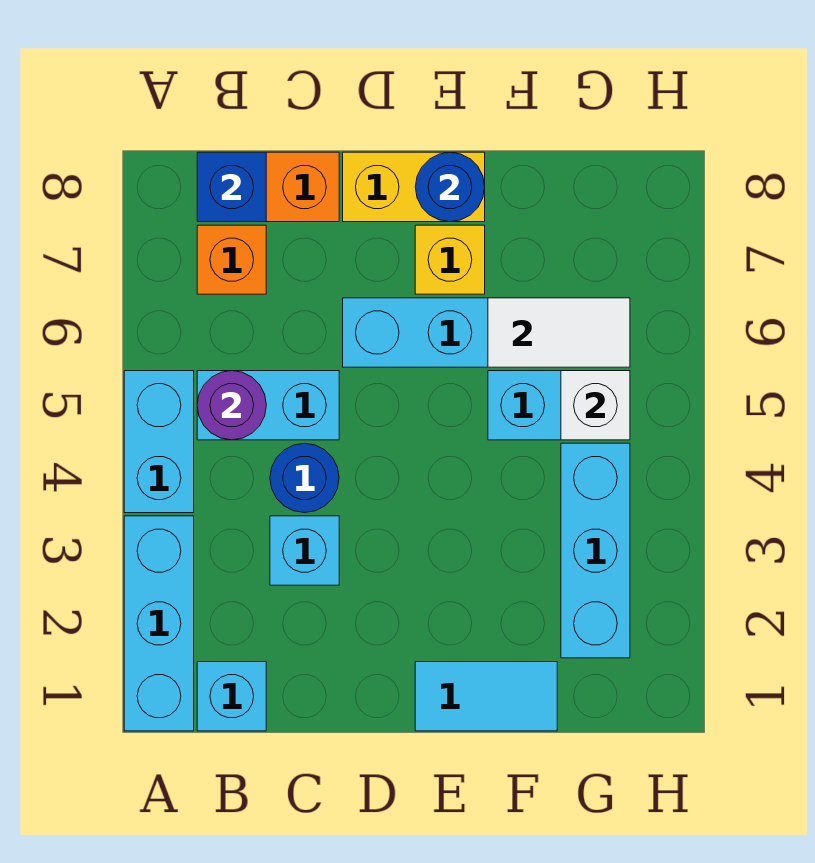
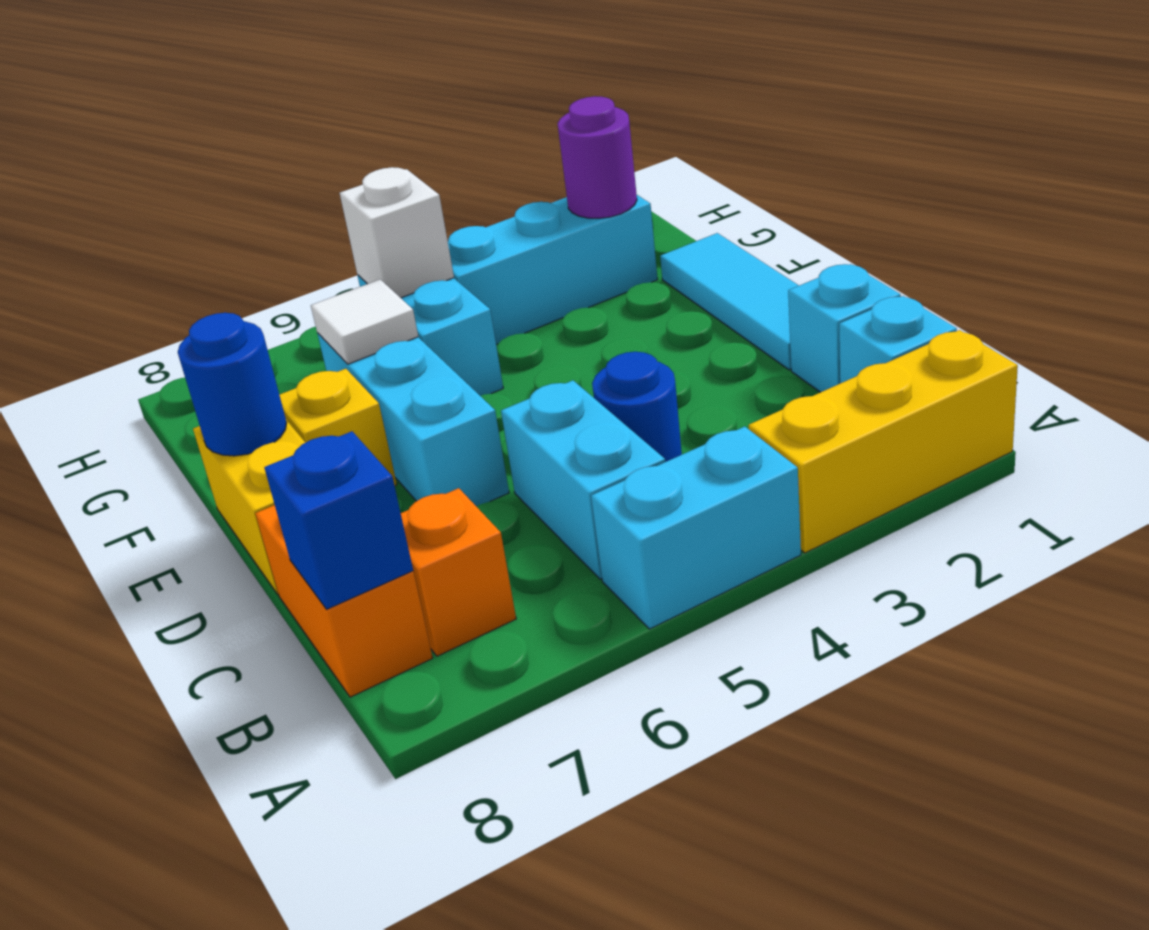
cyan 1x3 brick [124,516,194,731] -> yellow 1x3 brick [749,330,1018,553]
purple 1x1 round brick [197,371,266,440] -> purple 1x1 round brick moved to [558,96,637,218]
cyan 1x1 brick [270,516,339,585] -> cyan 1x1 brick moved to [788,264,901,392]
cyan 1x2 tile [415,662,557,731] -> cyan 1x3 tile [660,233,799,370]
white 1x2 tile [488,298,630,367] -> white 1x1 tile [311,279,418,364]

